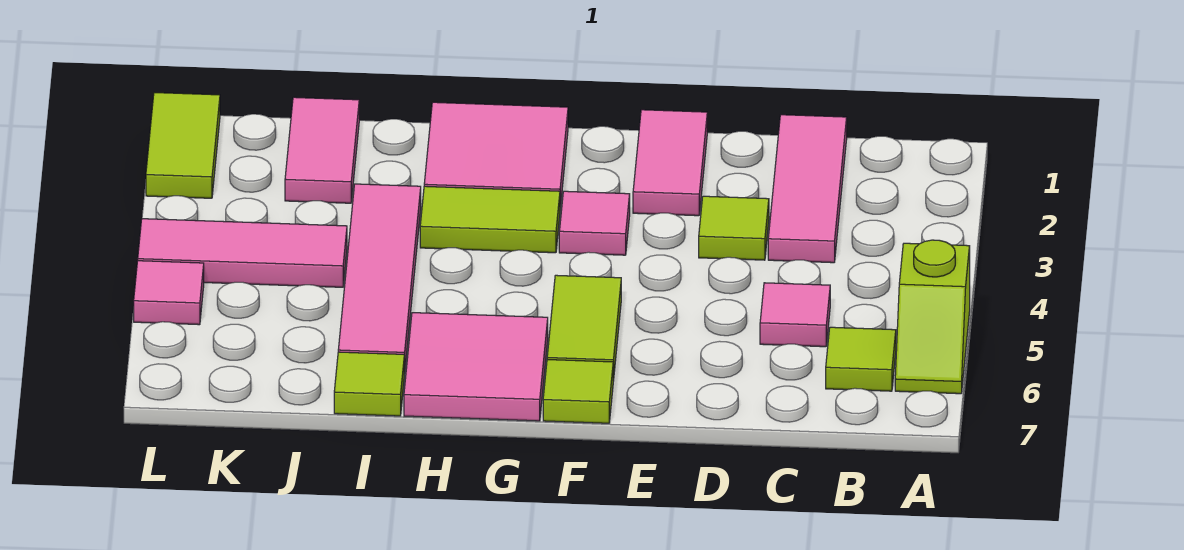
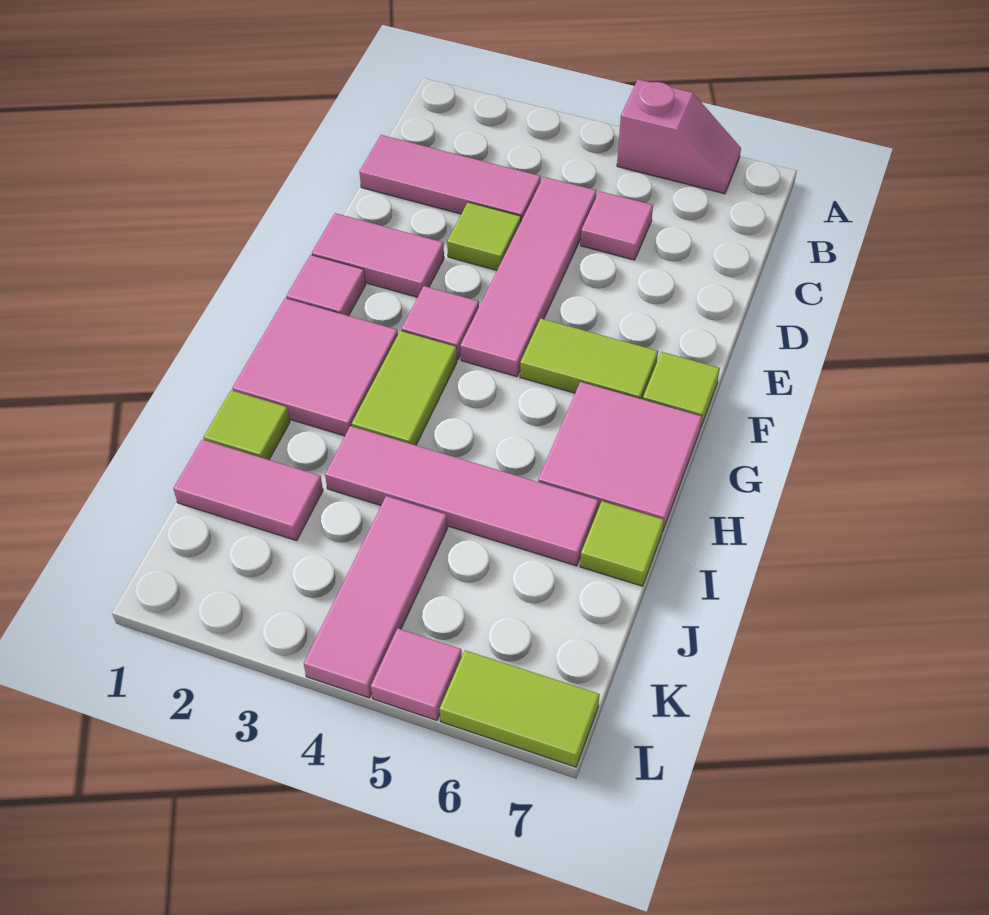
lime 1x2 slope [895,240,970,394] -> pink 1x2 slope [617,79,741,194]
lime 1x1 tile [826,327,896,391] -> lime 1x1 tile moved to [204,390,290,460]
none -> pink 1x4 tile [460,177,597,377]
none -> pink 1x1 tile [286,255,366,316]
lime 1x2 tile [146,93,220,198] -> lime 1x2 tile moved to [439,650,600,767]

